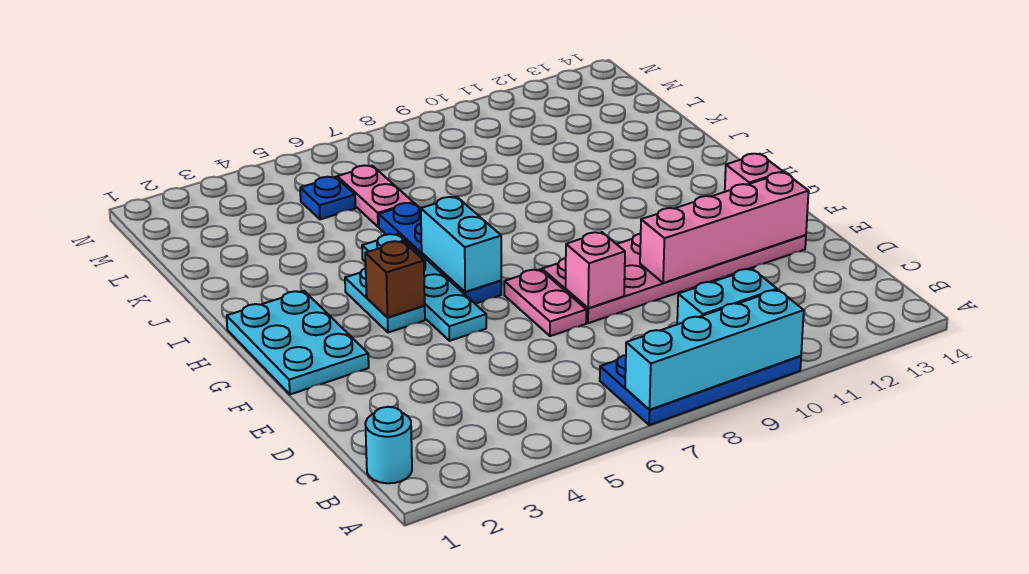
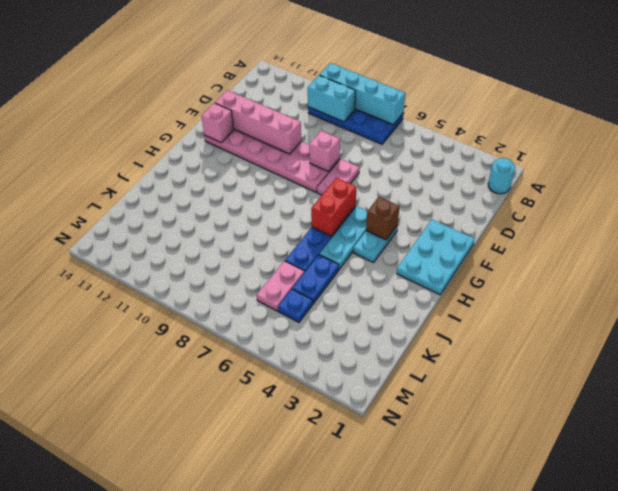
cyan 1x4 plate [362,234,486,341] -> cyan 1x3 plate [319,206,367,269]
cyan 1x2 brick [421,197,501,292] -> red 1x2 brick [311,178,356,236]
none -> blue 1x2 plate [292,255,339,304]

